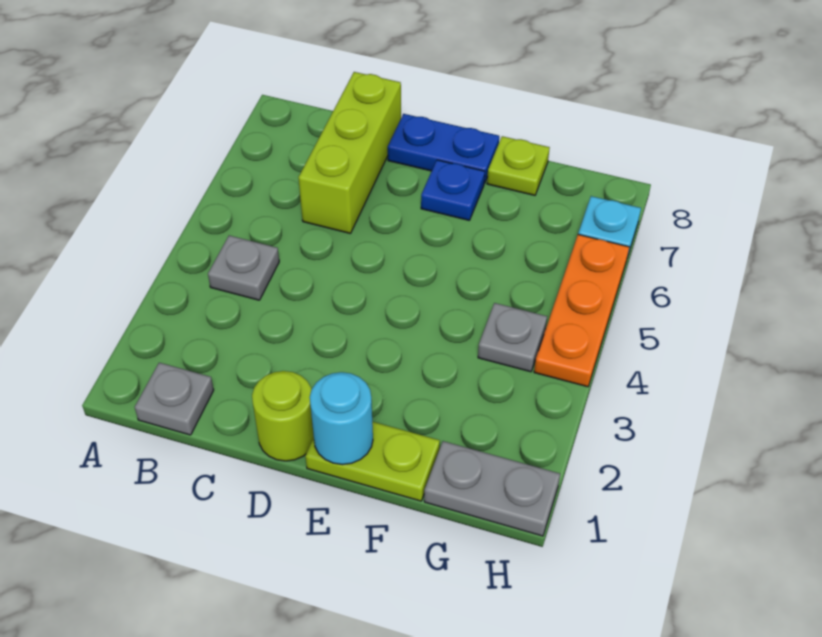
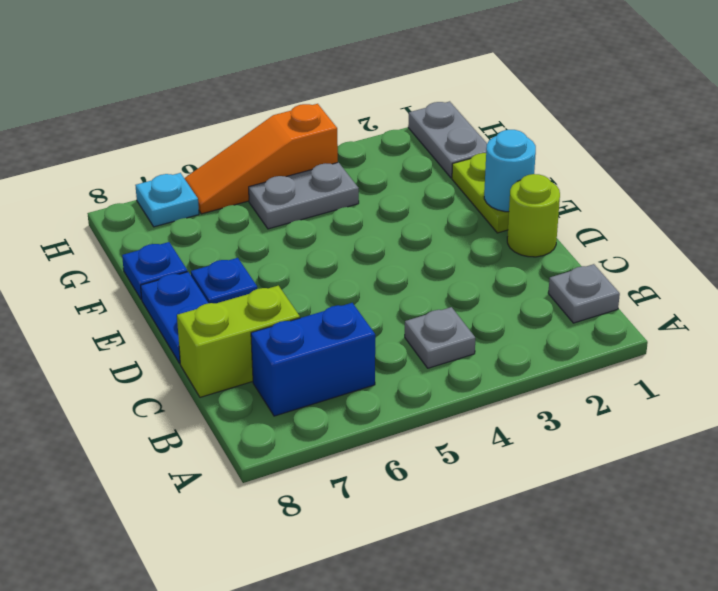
none -> blue 1x2 brick [251,303,375,416]
lime 1x3 brick [298,72,401,234] -> lime 1x2 brick [177,286,300,397]
lime 1x1 plate [487,136,550,195] -> blue 1x1 plate [122,242,188,300]
grey 1x1 plate [478,303,547,372] -> grey 1x2 plate [249,162,359,229]
orange 1x3 plate [534,235,629,387] -> orange 1x3 slope [184,104,338,214]

